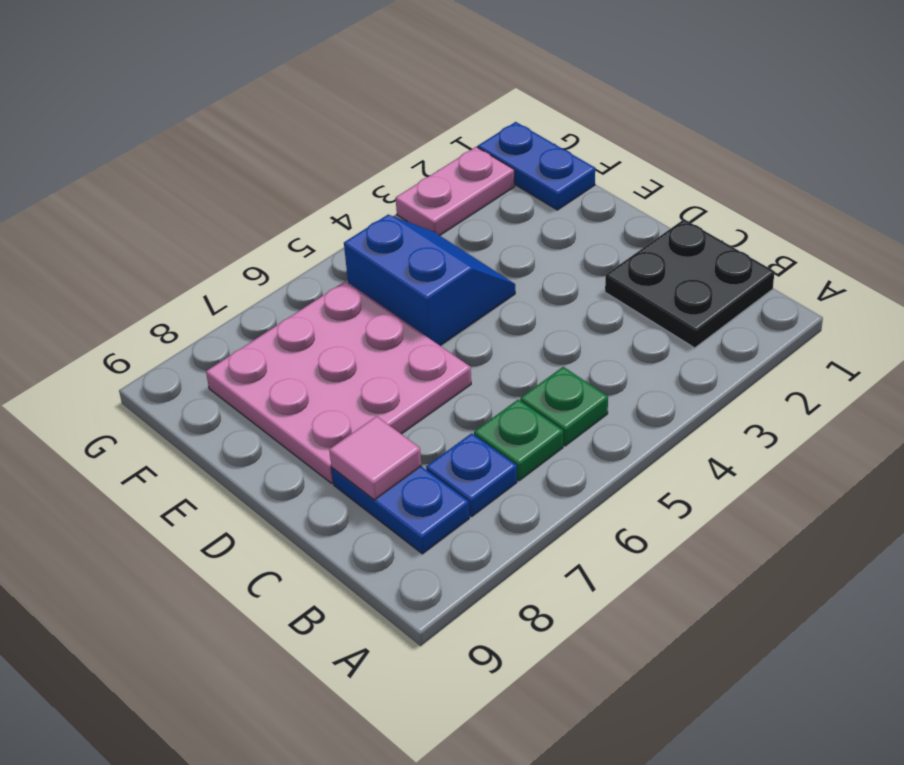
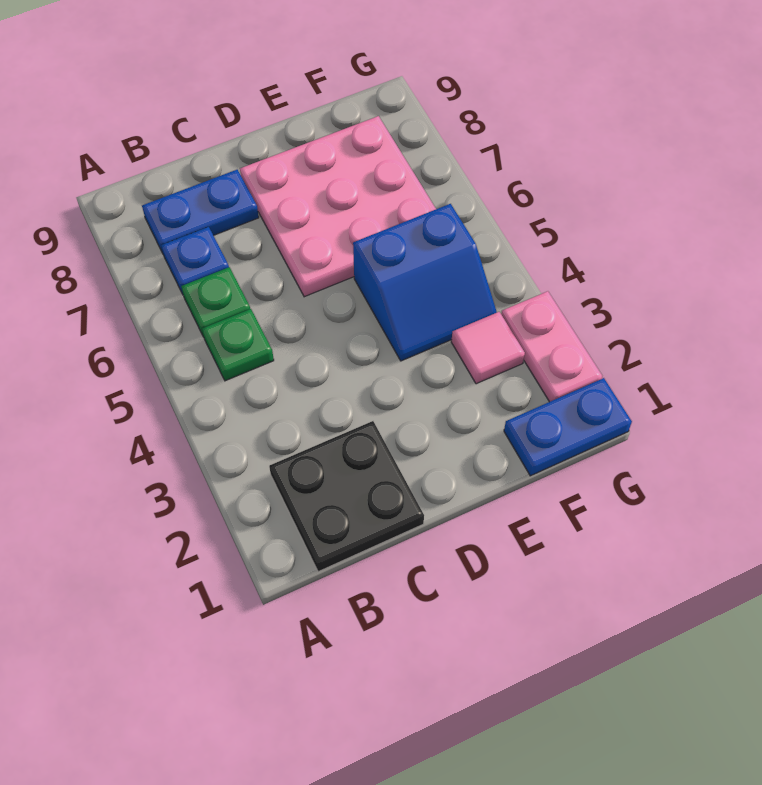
pink 1x1 tile [329,416,421,500] -> pink 1x1 tile moved to [451,312,525,384]

